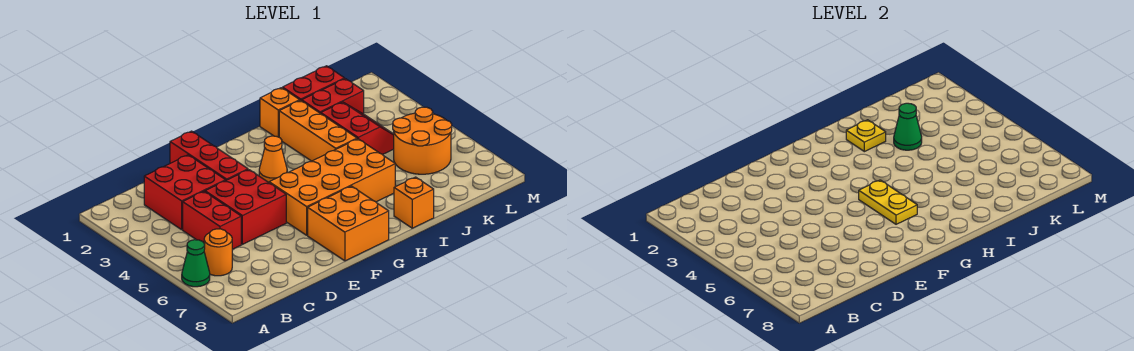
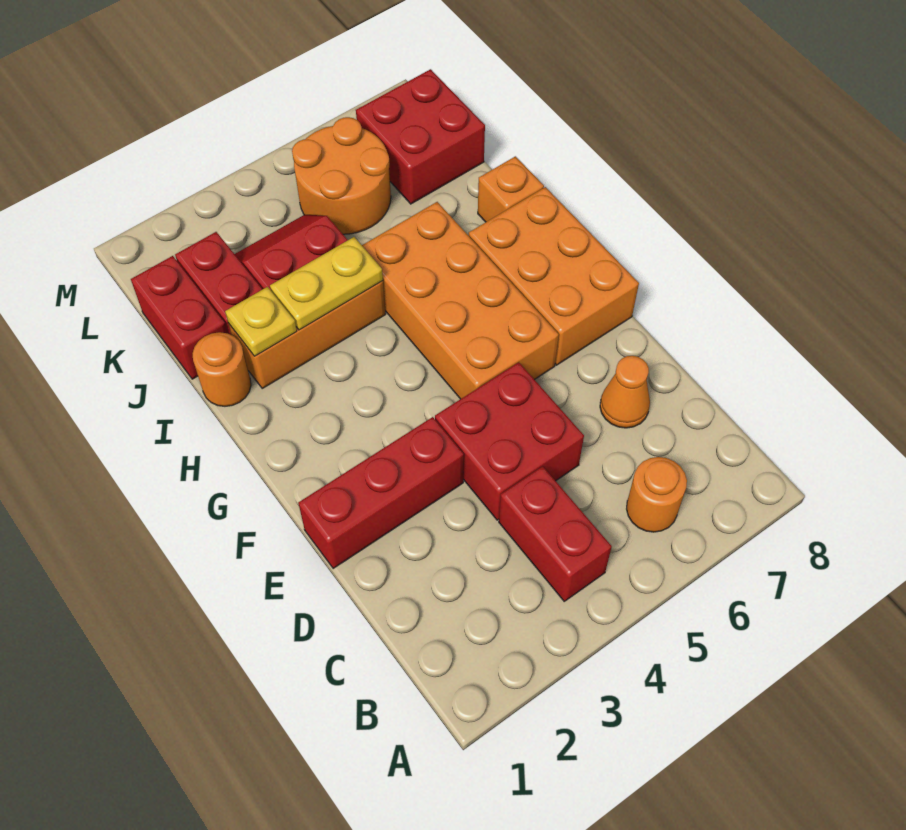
green 1x1 cone [182,240,210,287] -> none
red 2x2 brick [144,155,226,230] -> red 2x2 brick moved to [356,69,485,204]
red 1x2 brick [183,192,241,249] -> red 1x2 brick turned to [499,466,612,601]
orange 2x2 brick [308,186,389,261] -> orange 2x3 brick [469,187,639,365]
orange 1x1 cone [259,136,287,182] -> orange 1x1 cone moved to [600,356,650,428]
yellow 1x2 plate [859,180,917,224] -> yellow 1x2 plate moved to [270,237,383,330]
orange 1x1 brick [260,88,300,137] -> orange 1x1 round brick [193,332,251,406]
green 1x1 cone [894,103,922,150] -> none

